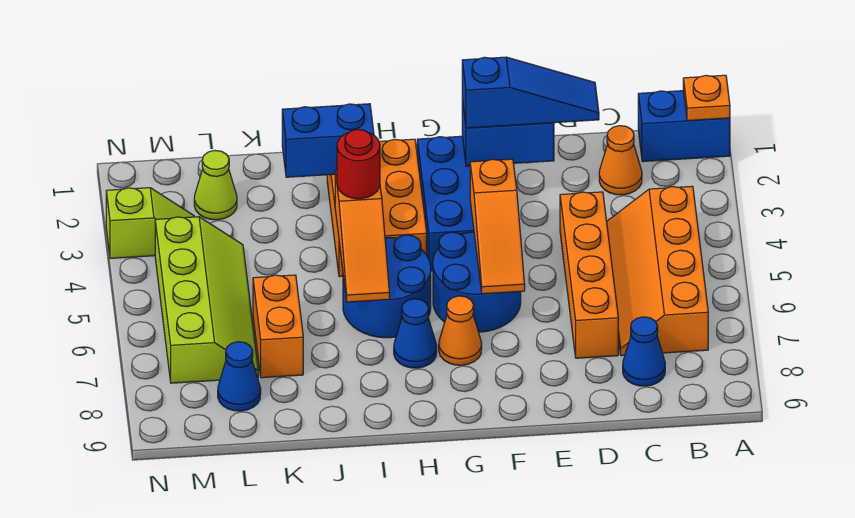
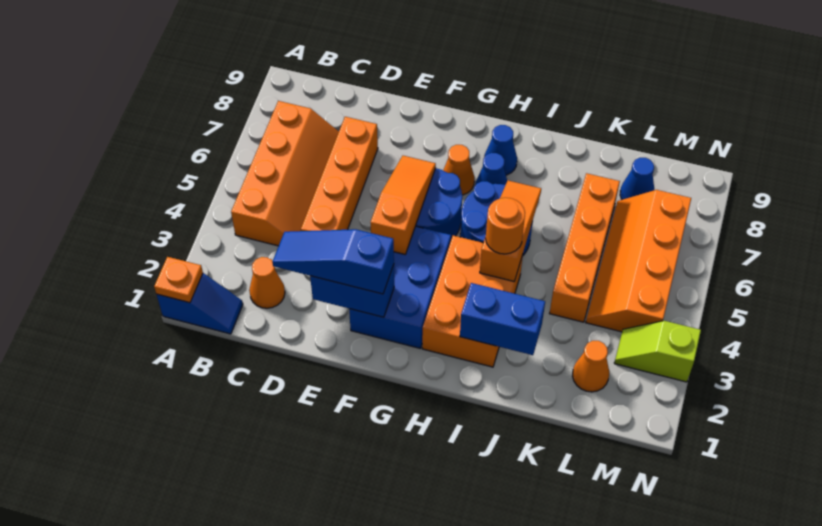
blue 1x2 brick [638,91,730,162] -> blue 1x2 slope [157,273,243,334]
blue 1x1 cone [623,317,665,386] -> blue 1x1 cone moved to [484,125,517,175]
red 1x1 round brick [337,129,380,199] -> orange 1x1 round brick [486,198,525,254]
orange 1x2 brick [253,275,303,378] -> orange 1x4 brick [550,173,620,322]
lime 1x1 cone [194,150,237,220] -> orange 1x1 cone [573,341,609,392]
lime 2x4 slope [155,217,258,383] -> orange 2x4 slope [586,190,691,332]

